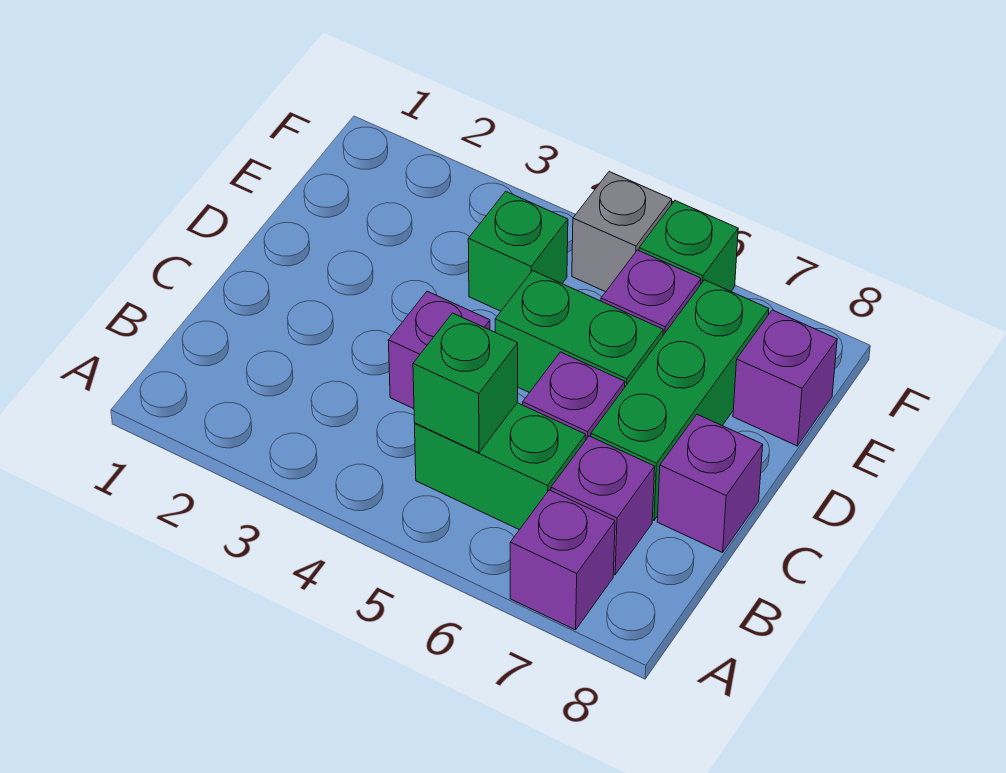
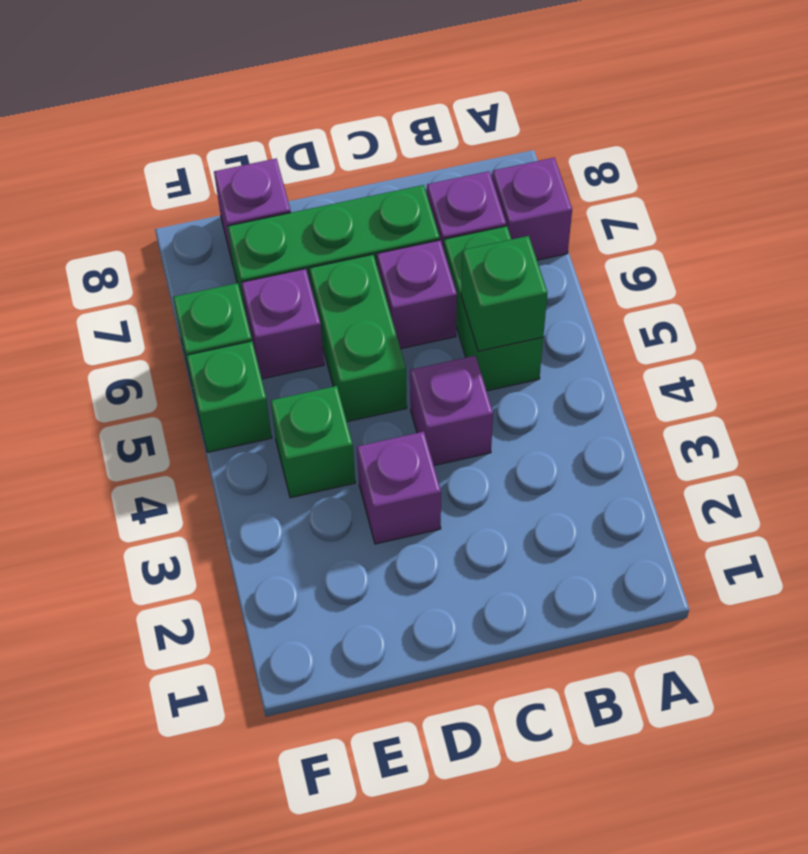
purple 1x1 brick [657,414,763,552] -> purple 1x1 brick moved to [357,432,441,544]
grey 1x1 brick [572,172,672,292] -> green 1x1 brick [186,341,272,452]

